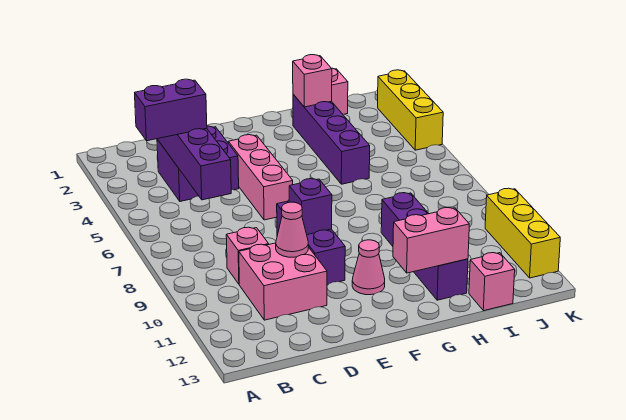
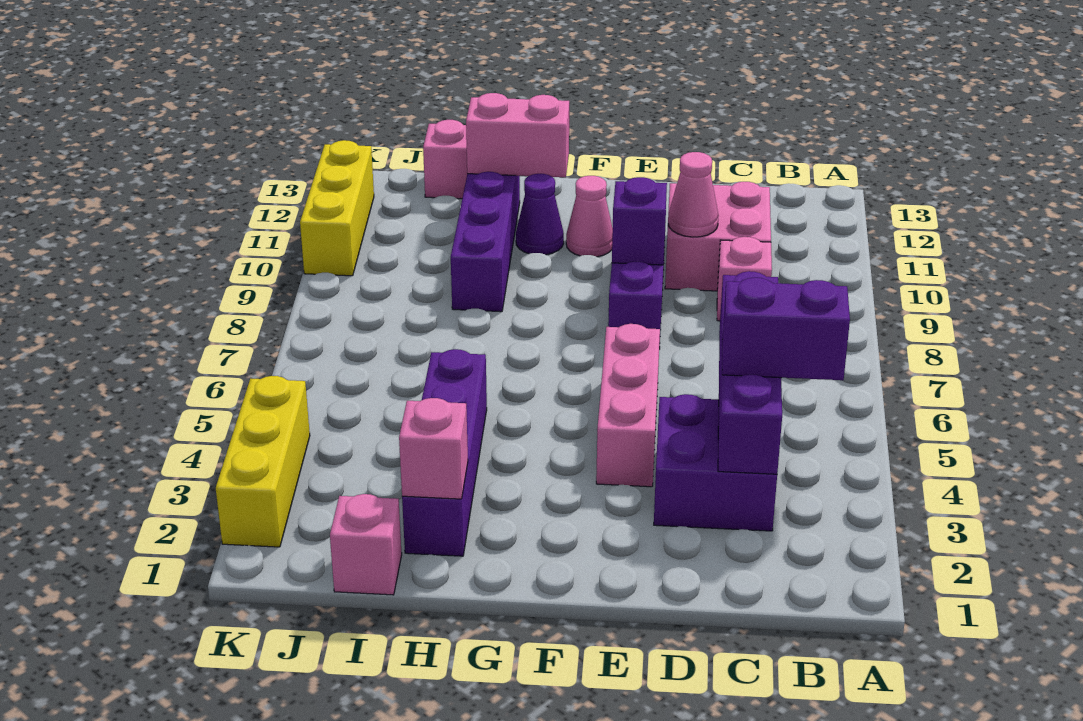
none -> purple 1x1 cone [516,174,564,255]

